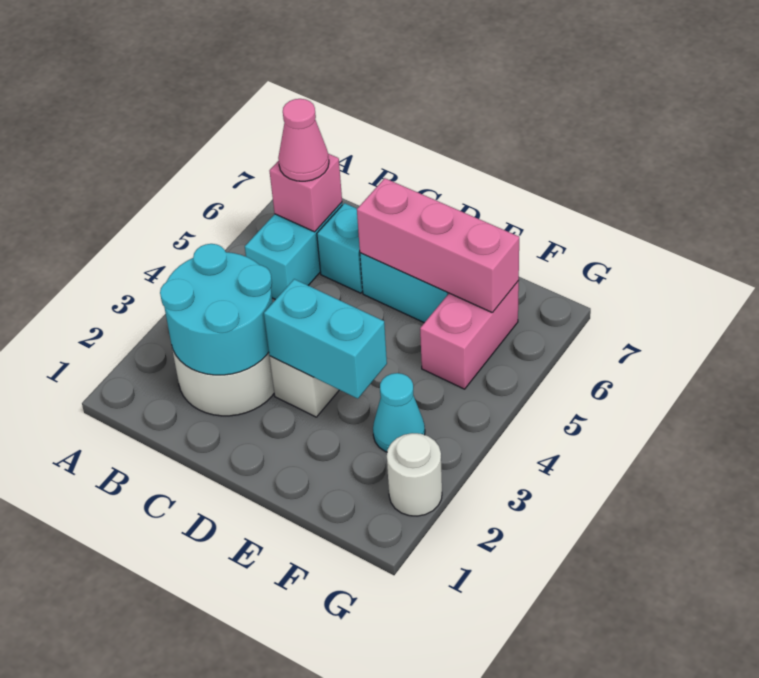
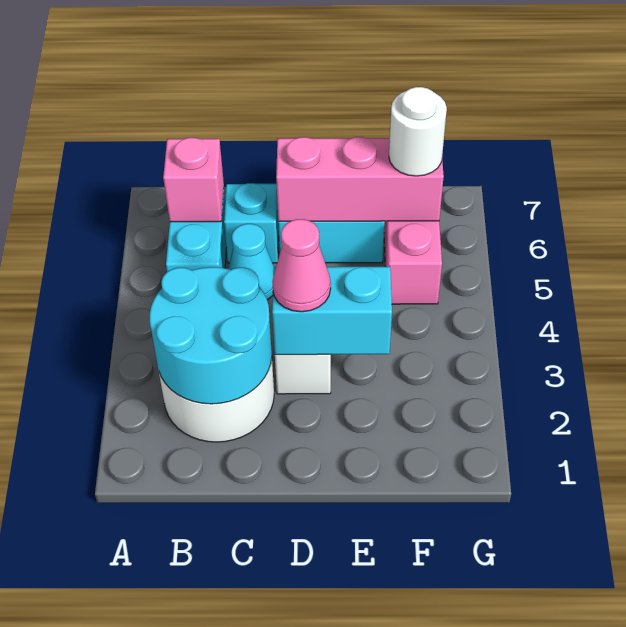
pink 1x1 cone [278,99,329,181] -> pink 1x1 cone moved to [272,219,331,312]
cyan 1x1 cone [373,373,425,452] -> cyan 1x1 cone moved to [228,224,274,300]
white 1x1 round brick [387,433,442,516] -> white 1x1 round brick moved to [389,87,447,176]

